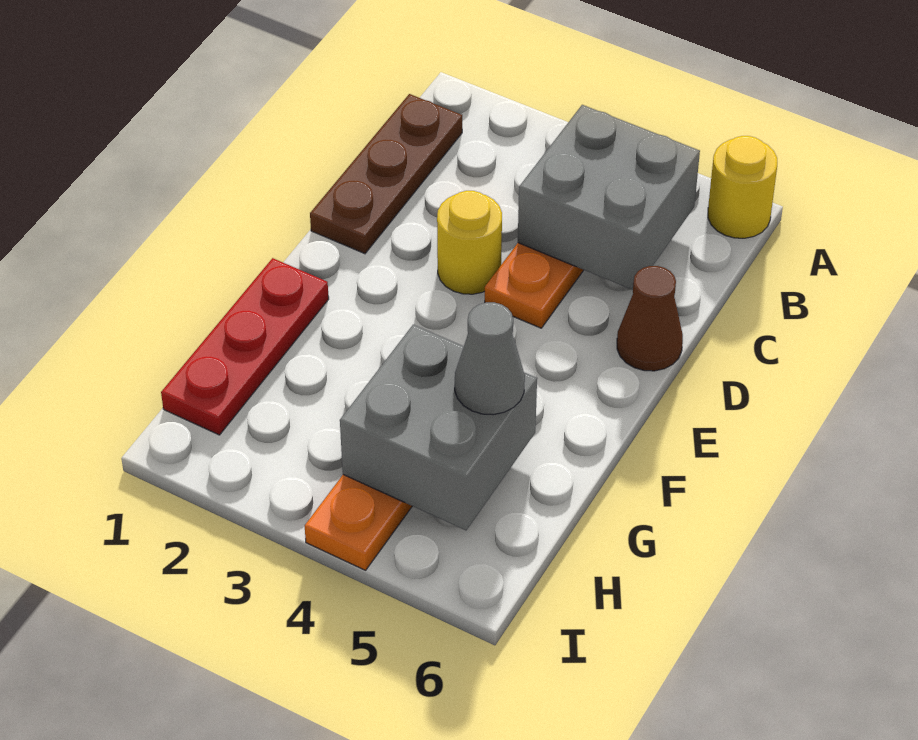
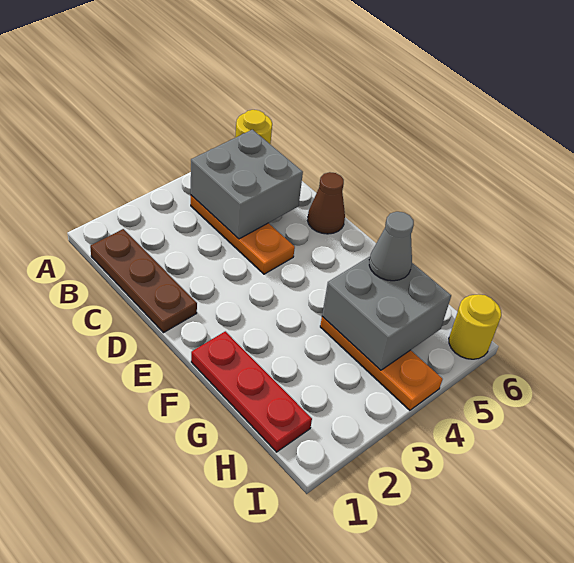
yellow 1x1 round brick [437,191,502,294] -> yellow 1x1 round brick moved to [449,294,501,359]

